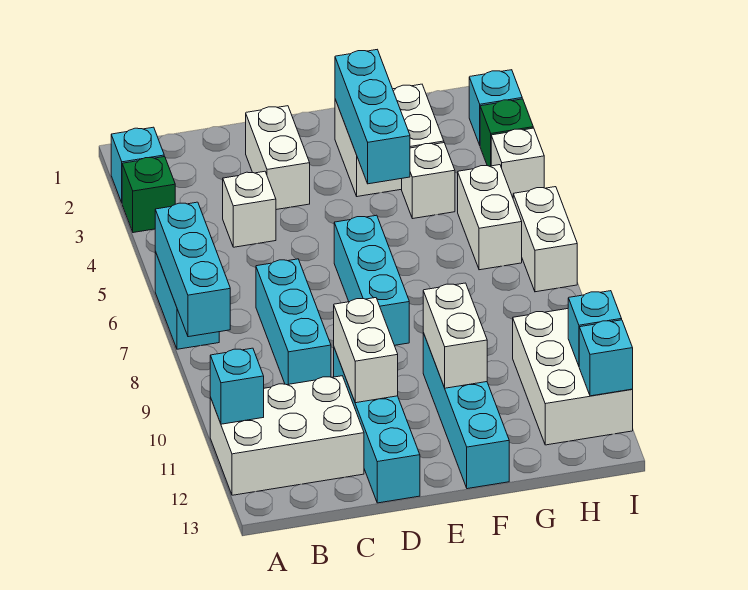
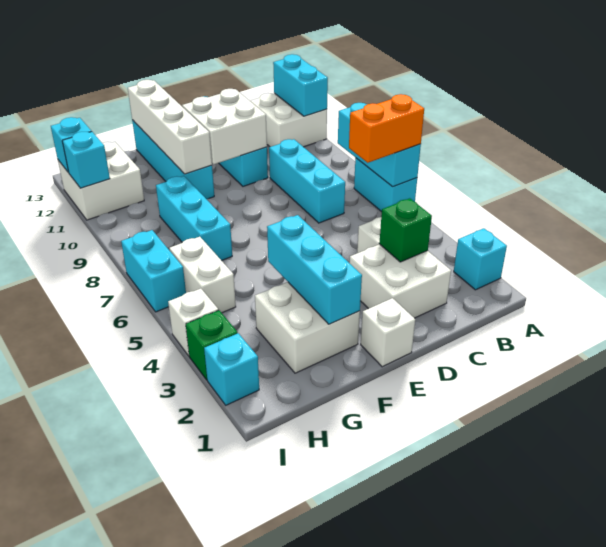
green 1x1 brick [122,157,175,233] -> green 1x1 brick moved to [379,198,432,262]
none -> orange 1x2 brick [349,94,424,163]
white 2x3 brick [210,376,364,495] -> white 2x2 brick [250,93,327,147]
cyan 1x1 brick [210,348,264,424] -> cyan 1x2 brick [273,54,328,116]
white 1x2 brick [246,106,310,210] -> white 2x2 brick [350,244,451,318]
white 1x2 brick [334,298,398,403] -> white 2x2 brick [182,89,267,165]
cyan 1x3 brick [334,215,409,345] -> cyan 1x3 brick moved to [156,176,232,261]
white 1x2 brick [423,283,487,388] -> white 1x4 brick [128,80,212,174]
white 1x1 brick [402,143,455,219] -> white 1x1 brick moved to [361,298,415,367]
white 2x3 brick [513,309,633,445] -> white 2x2 brick [58,142,144,220]
white 1x2 brick [513,187,577,292] -> cyan 1x2 brick [121,230,186,312]

